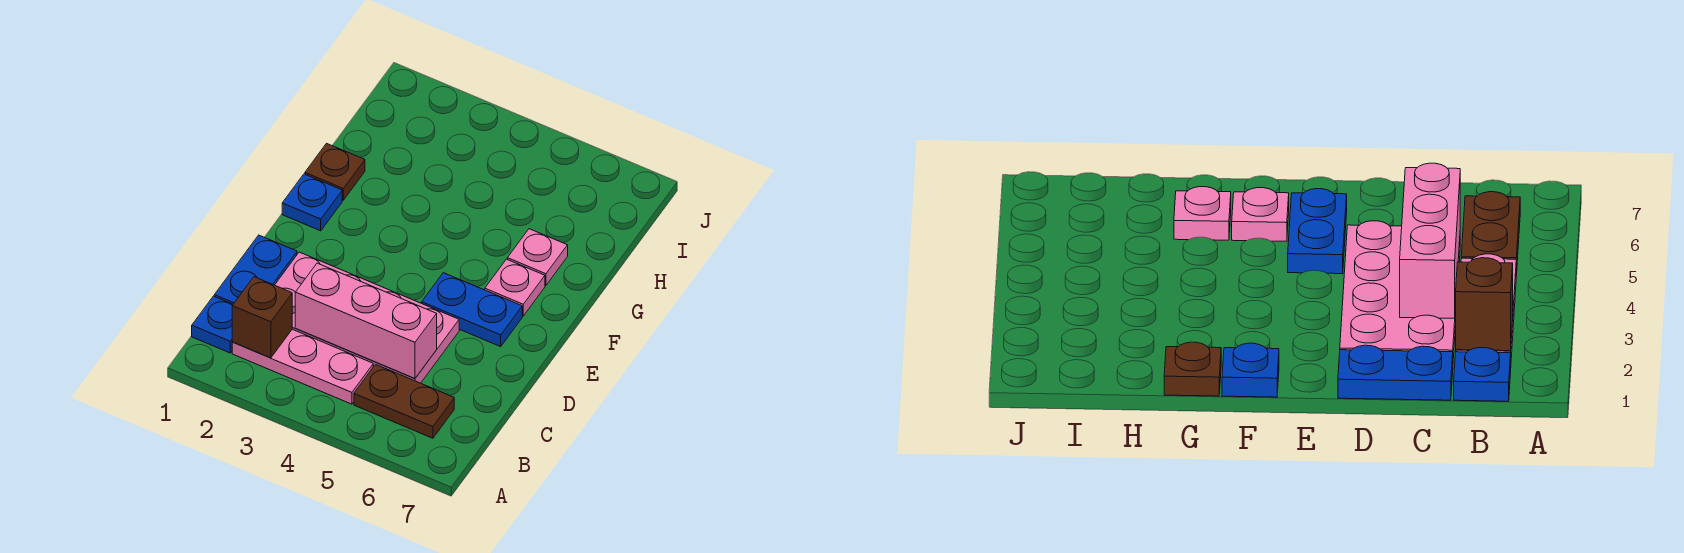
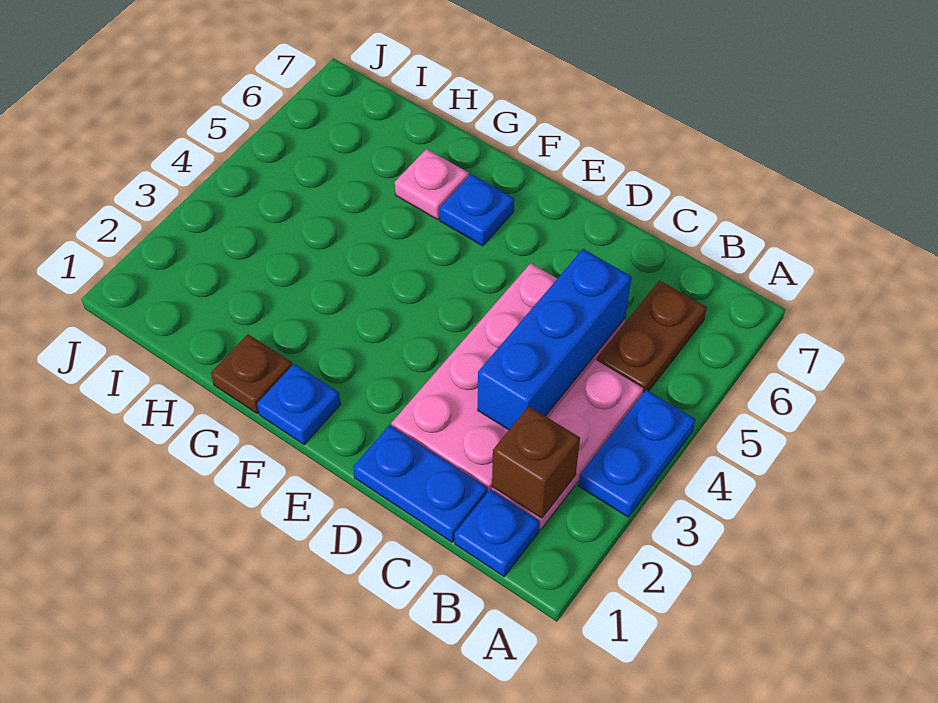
pink 1x3 brick [295,263,437,379] -> blue 1x3 brick [478,249,632,430]
blue 1x2 plate [422,273,522,347] -> blue 1x2 plate moved to [579,390,696,517]
pink 1x1 plate [485,259,545,316] -> blue 1x1 plate [439,174,514,246]

